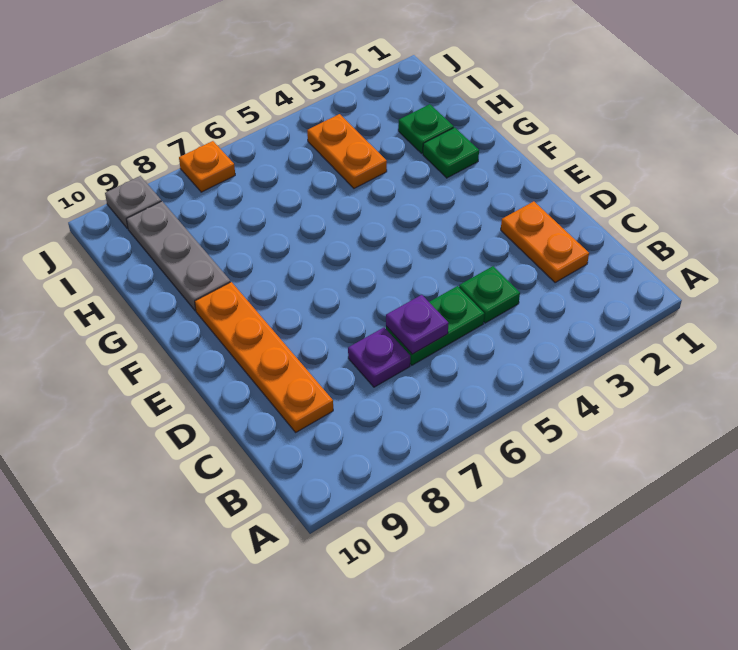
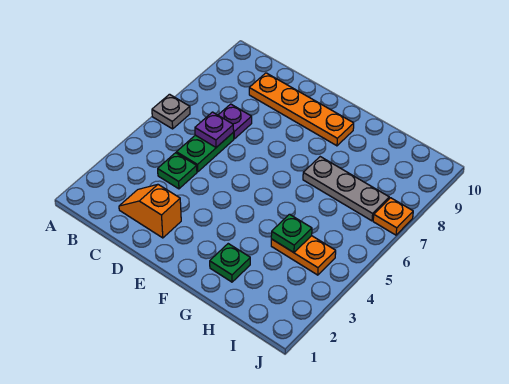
orange 1x2 plate [501,201,589,283] -> orange 1x2 slope [119,185,181,238]
grey 1x3 plate [126,201,230,311] -> grey 1x3 plate moved to [303,157,389,221]
green 1x1 plate [398,104,454,153] -> green 1x1 plate moved to [271,214,312,253]
grey 1x1 plate [105,176,161,229] -> grey 1x1 plate moved to [152,94,190,129]

